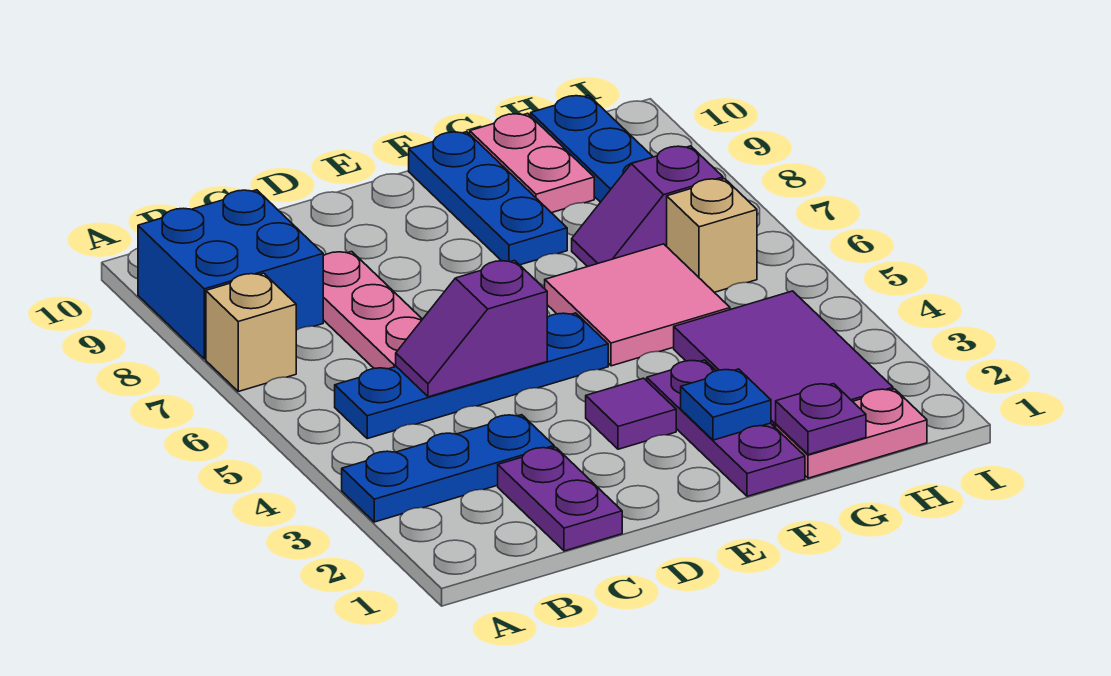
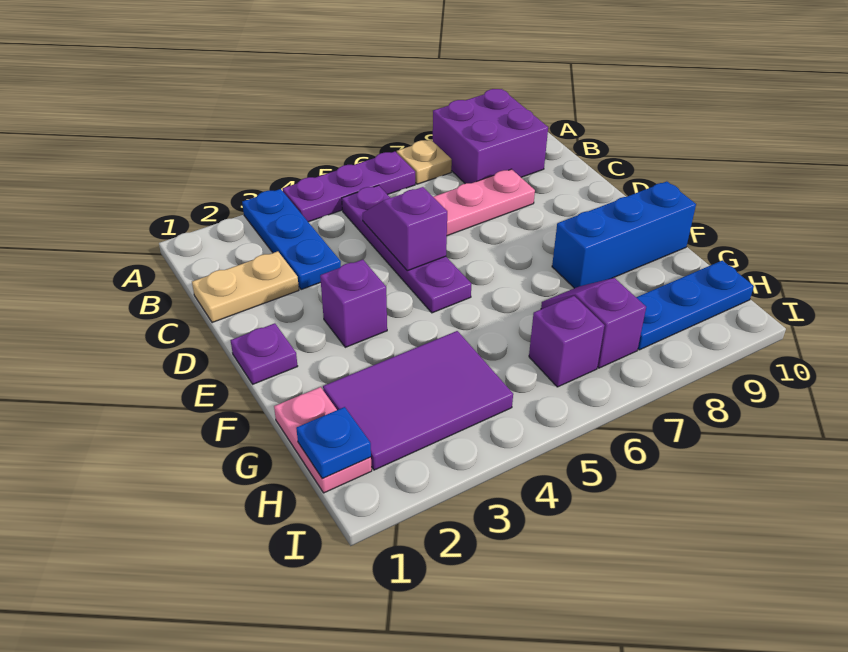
tan 1x1 brick [206,273,296,391] -> tan 1x1 plate [397,140,452,184]
blue 2x2 brick [138,190,323,359] -> purple 2x2 brick [433,89,548,184]
blue 1x4 plate [335,313,608,439] -> purple 1x4 plate [342,185,472,313]
purple 1x2 plate [498,447,622,551] -> tan 1x2 plate [192,251,299,323]
purple 1x1 tile [586,378,676,449] -> purple 1x1 brick [320,260,387,347]
purple 1x3 plate [647,360,805,496] -> purple 1x3 plate moved to [283,152,415,222]
blue 1x1 plate [681,369,771,440] -> blue 1x1 plate moved to [296,407,371,478]
pink 2x2 tile [545,244,730,366] -> none
blue 1x3 plate [409,132,567,265] -> blue 1x3 brick [552,181,696,288]
purple 1x1 plate [776,384,866,455] -> purple 1x1 plate moved to [231,323,298,384]
pink 1x2 plate [470,113,594,213] -> none
tan 1x1 brick [667,179,757,292] -> purple 1x1 brick [529,296,605,387]

